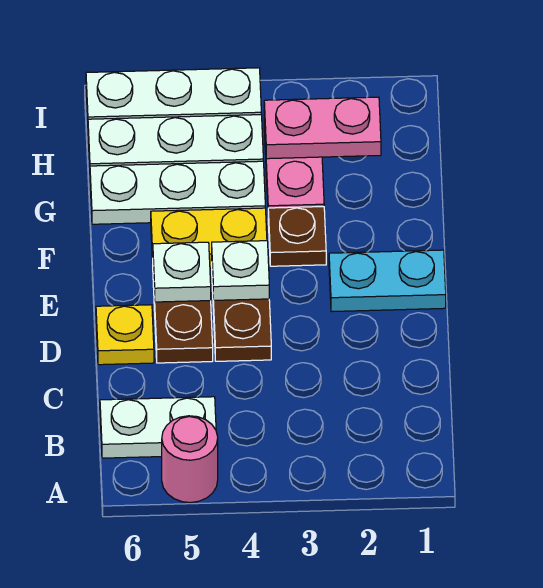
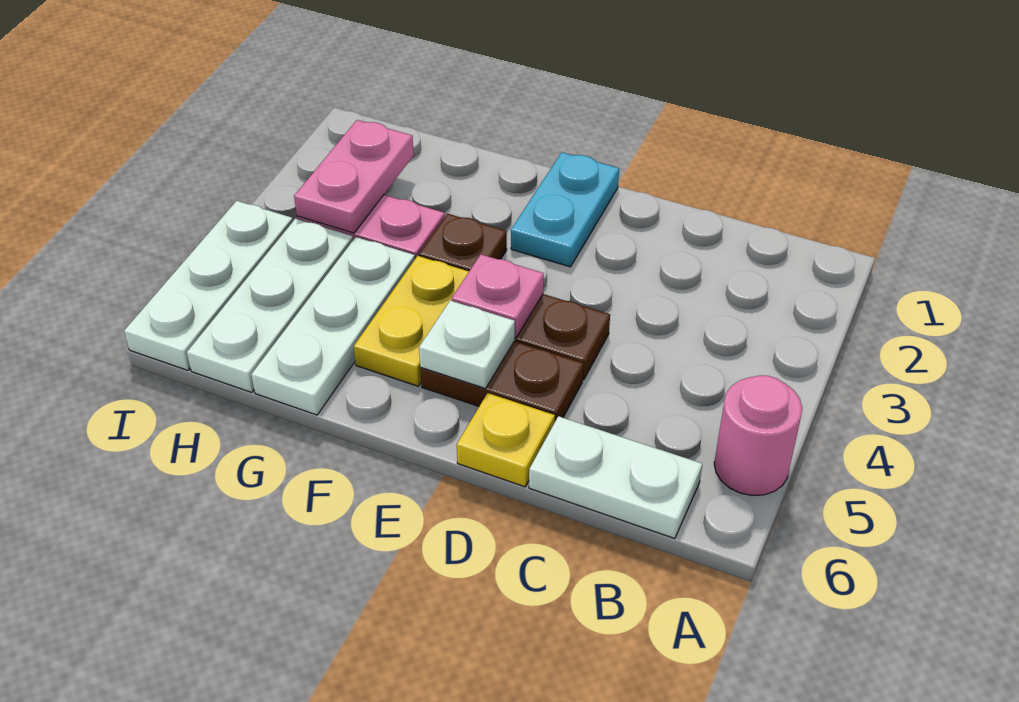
white 1x2 plate [100,397,216,458] -> white 1x2 plate turned to [529,416,702,539]
white 1x1 plate [212,241,269,300] -> pink 1x1 plate [452,254,544,338]

